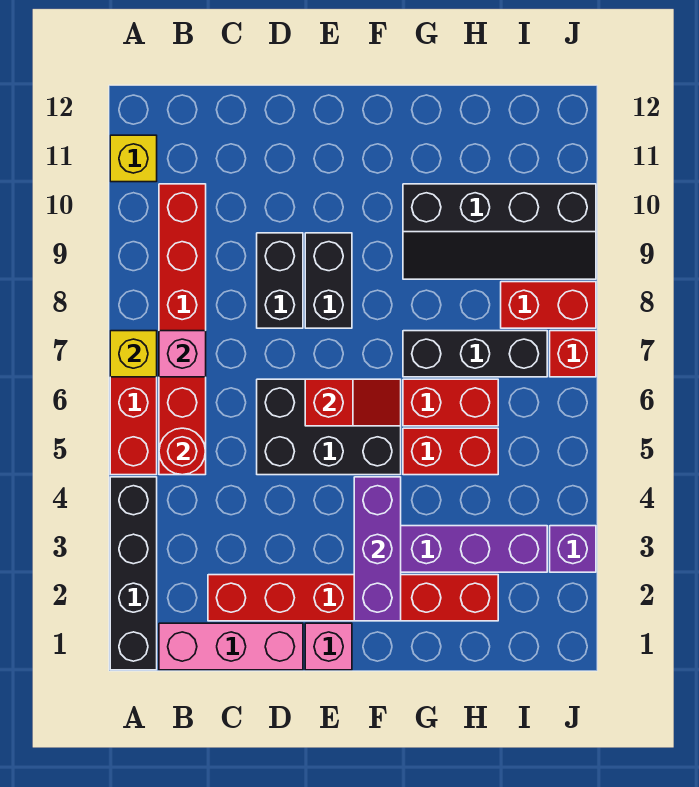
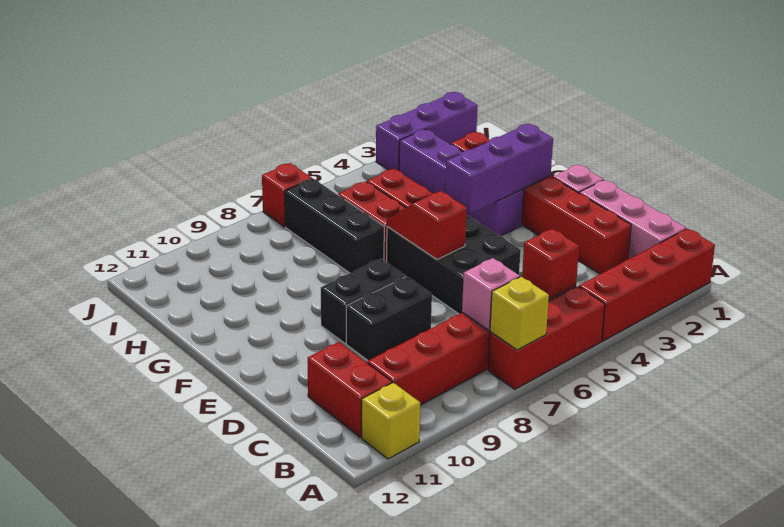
black 1x4 brick [110,477,157,670] -> red 1x4 brick [579,229,715,341]
red 1x1 round brick [159,428,206,475] -> red 1x1 brick [522,229,579,299]
black 2x4 slope [403,184,596,279] -> none
red 1x2 brick [501,282,596,328] -> red 1x2 brick moved to [308,342,392,437]
purple 1x1 brick [550,526,596,572] -> purple 1x3 brick [376,92,478,171]

